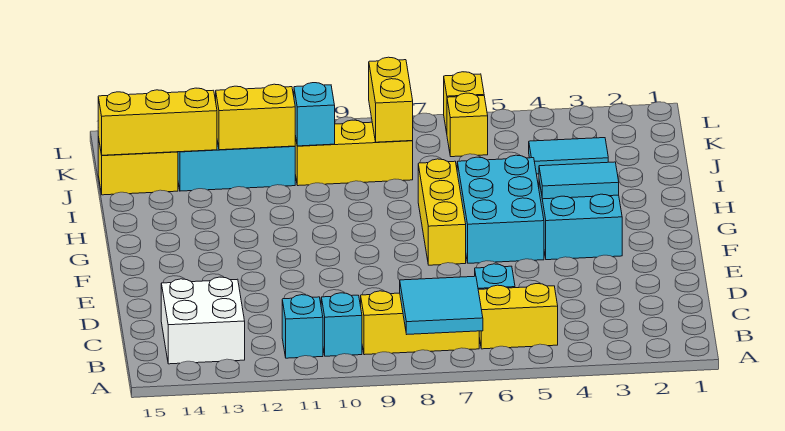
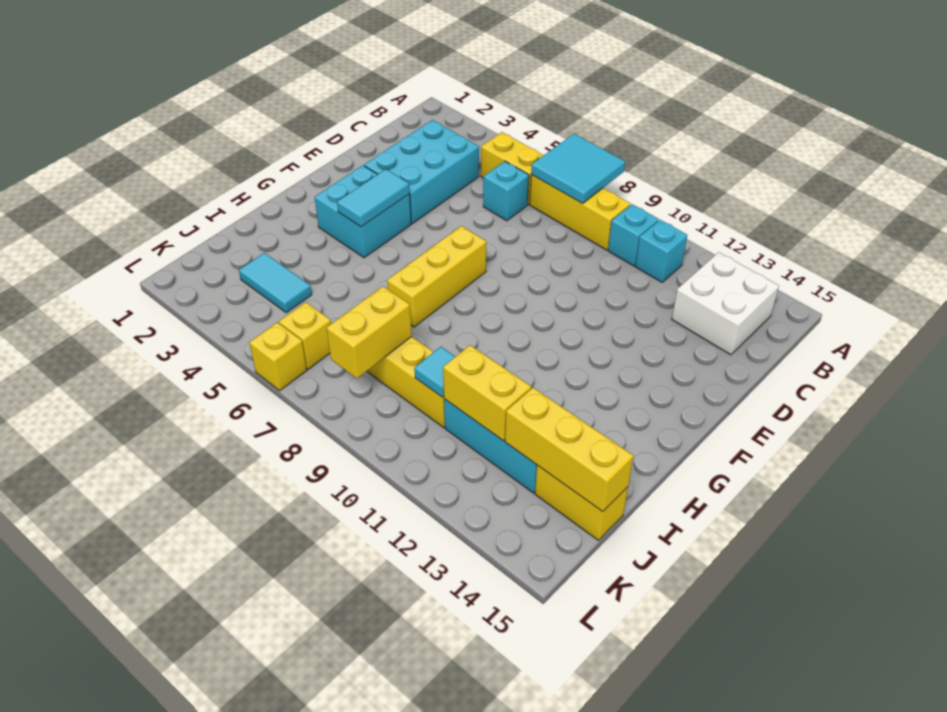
cyan 2x3 brick [457,155,544,263] -> cyan 2x3 brick moved to [364,120,479,223]
cyan 1x2 tile [539,162,619,199] -> cyan 1x2 tile turned to [337,169,410,227]
cyan 1x1 brick [294,83,335,146] -> cyan 1x1 tile [414,347,455,397]

